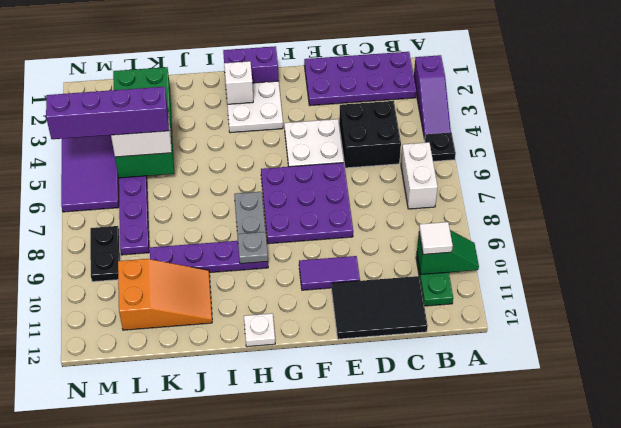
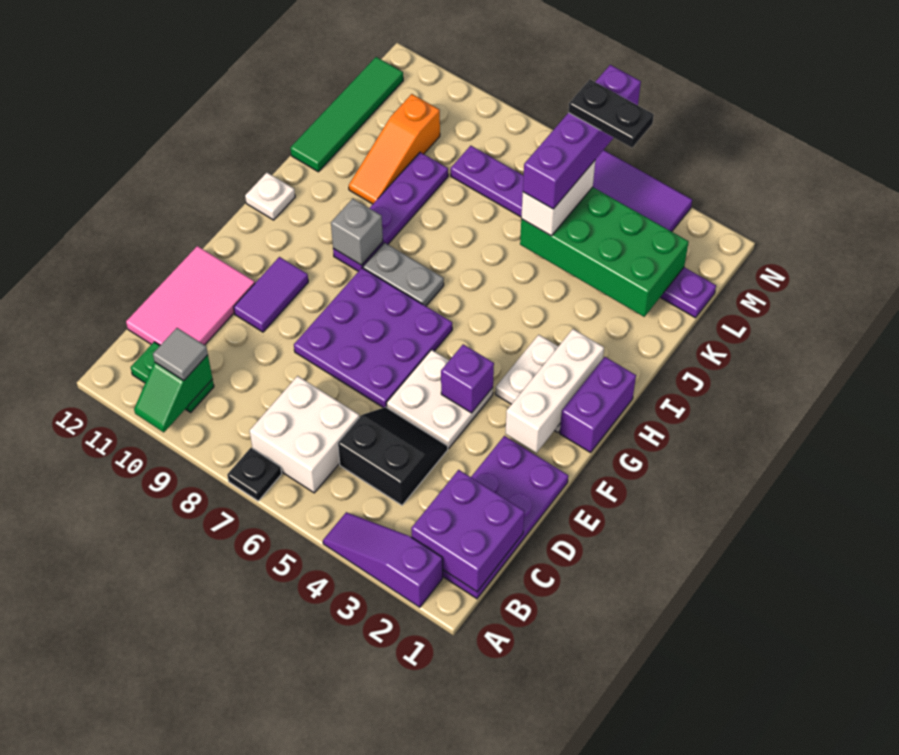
black 1x1 plate [425,133,456,161] -> black 1x1 plate moved to [227,448,282,501]
none -> purple 2x2 brick [411,470,525,592]
white 1x2 brick [401,142,438,209] -> white 2x2 brick [250,376,359,493]
white 1x1 tile [419,222,453,254] -> grey 1x1 tile [153,328,208,380]
black 2x2 brick [339,101,401,168] -> black 2x2 slope [338,407,448,505]
black 2x3 tile [332,276,428,339] -> pink 2x3 tile [126,246,255,345]
none -> purple 1x1 brick [441,344,494,413]
white 1x1 brick [224,61,253,104] -> white 1x3 brick [505,329,604,453]
grey 1x1 plate [237,232,268,264] -> grey 1x1 brick [331,199,383,265]
orange 2x3 slope [118,259,212,330] -> orange 1x3 slope [349,94,440,204]
none -> green 1x4 tile [290,57,403,172]
black 1x2 plate [90,226,120,282] -> black 1x2 plate moved to [568,80,654,148]

